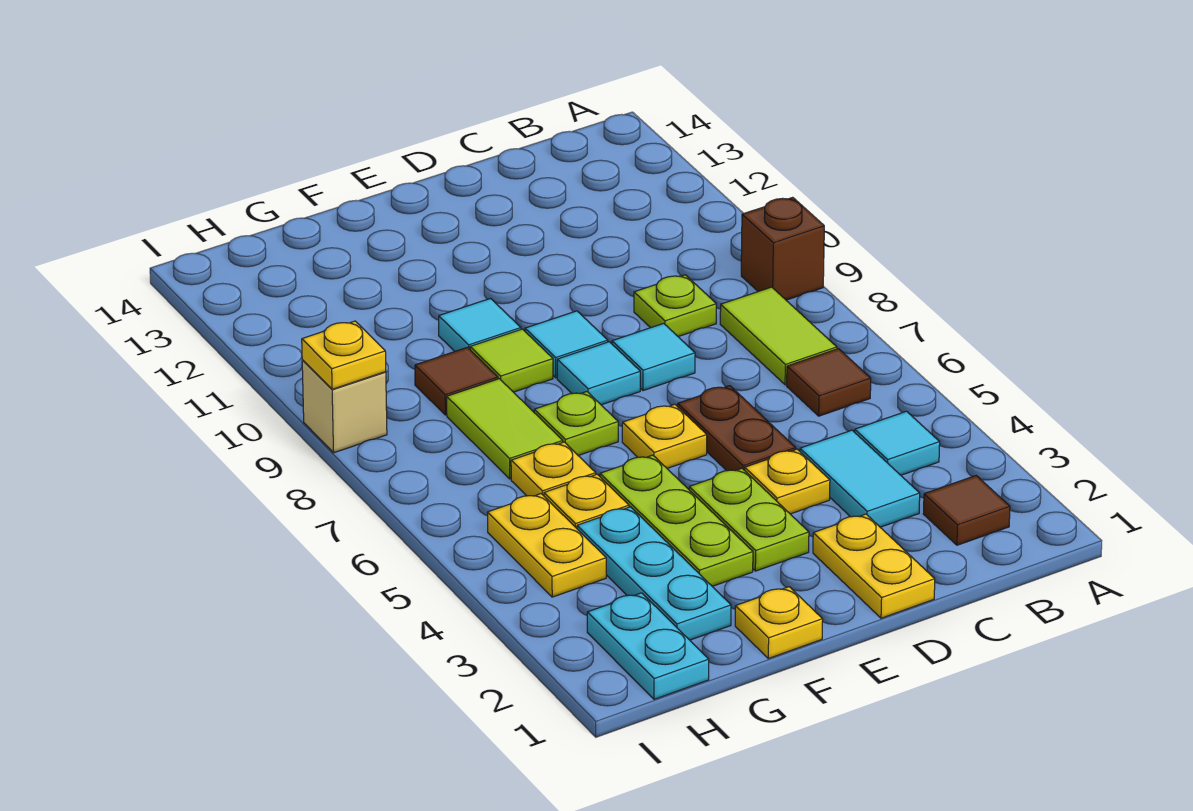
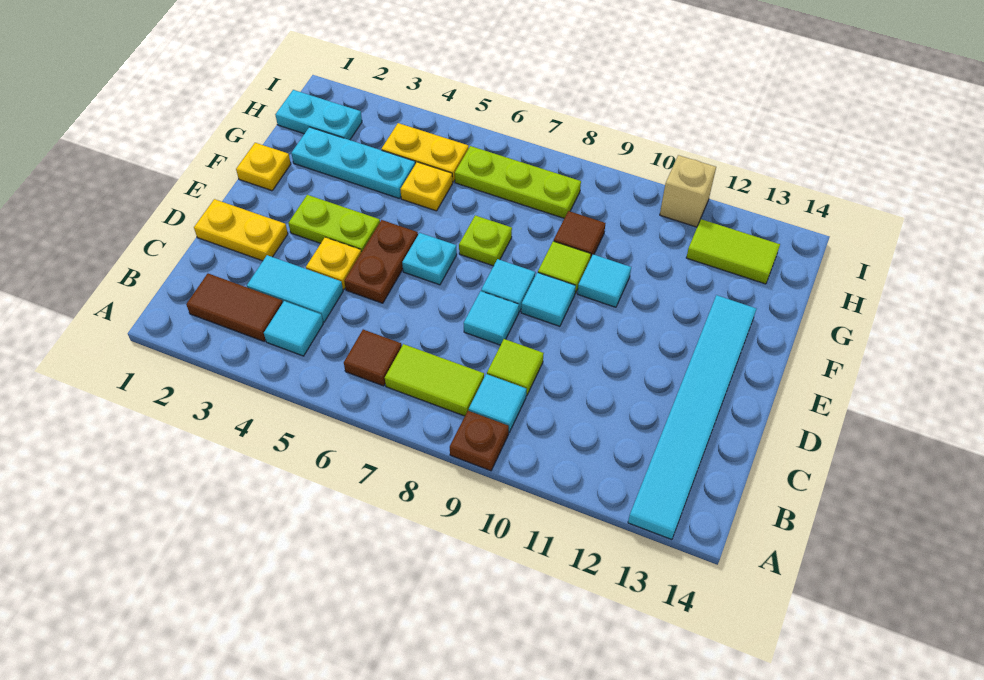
brown 1x1 brick [741,197,824,300] -> brown 1x1 plate [450,411,509,471]
none -> cyan 1x6 tile [628,295,756,540]
brown 1x1 tile [923,476,1010,545] -> brown 1x2 tile [186,274,283,341]
none -> cyan 1x1 tile [469,374,526,432]
lime 1x1 plate [634,275,716,337] -> lime 1x1 tile [487,339,544,396]
brown 1x2 plate [678,386,796,471] -> brown 1x2 plate turned to [344,220,418,303]
yellow 1x1 plate [622,404,707,468] -> cyan 1x1 plate [402,233,457,285]
lime 1x3 plate [600,455,753,586] -> lime 1x3 plate moved to [455,146,581,218]
yellow 1x1 plate [511,442,596,496] -> none
lime 1x2 tile [447,379,563,479] -> lime 1x2 tile moved to [686,219,780,284]
tan 1x1 brick [302,360,387,453] -> tan 1x1 brick moved to [660,155,716,227]
yellow 1x1 plate [302,321,386,389] -> none

